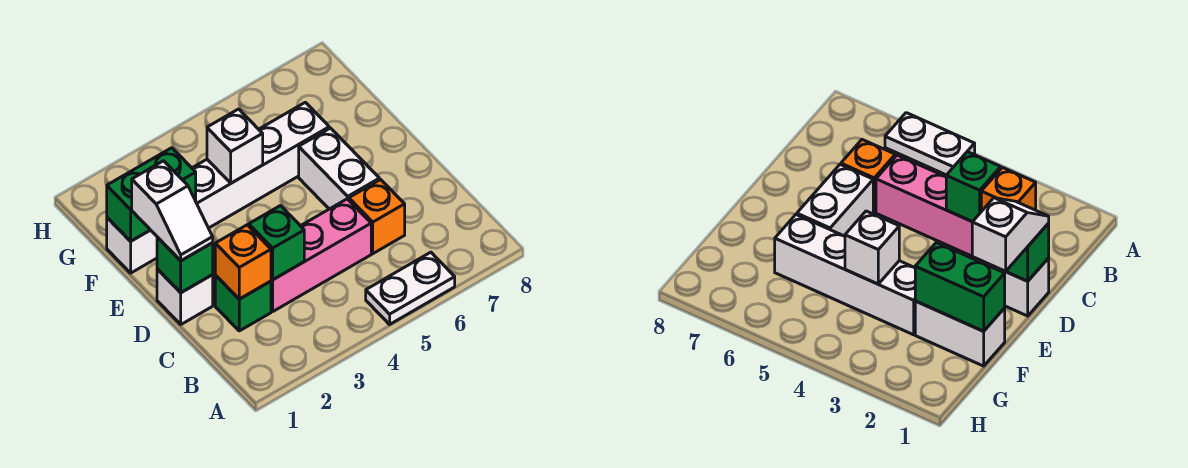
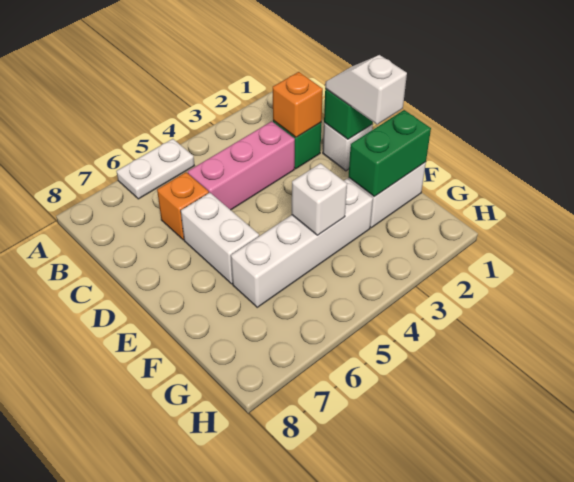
green 1x1 brick [249,206,304,280] -> none

